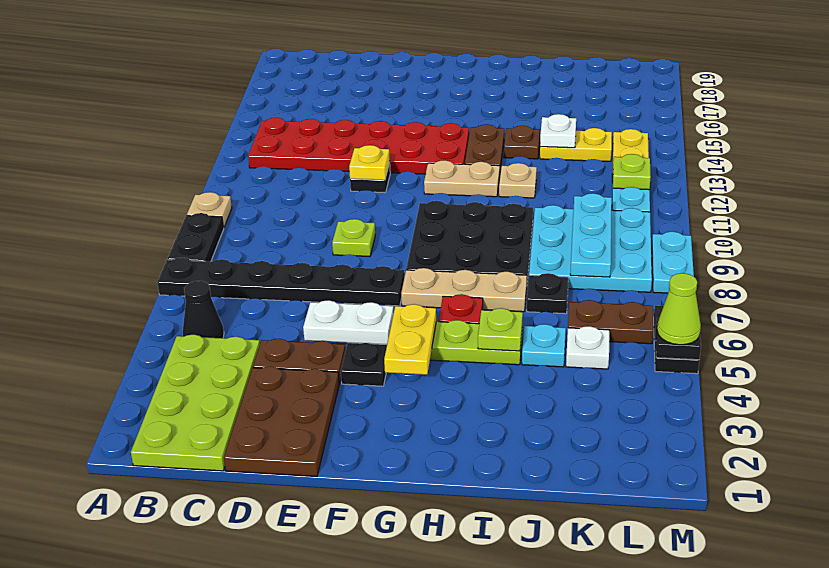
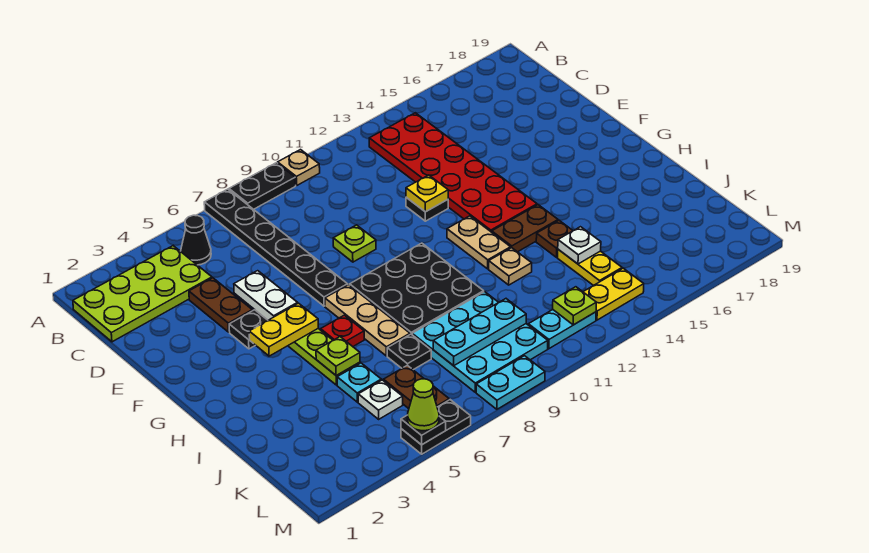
brown 2x3 plate [224,366,339,476] -> none

